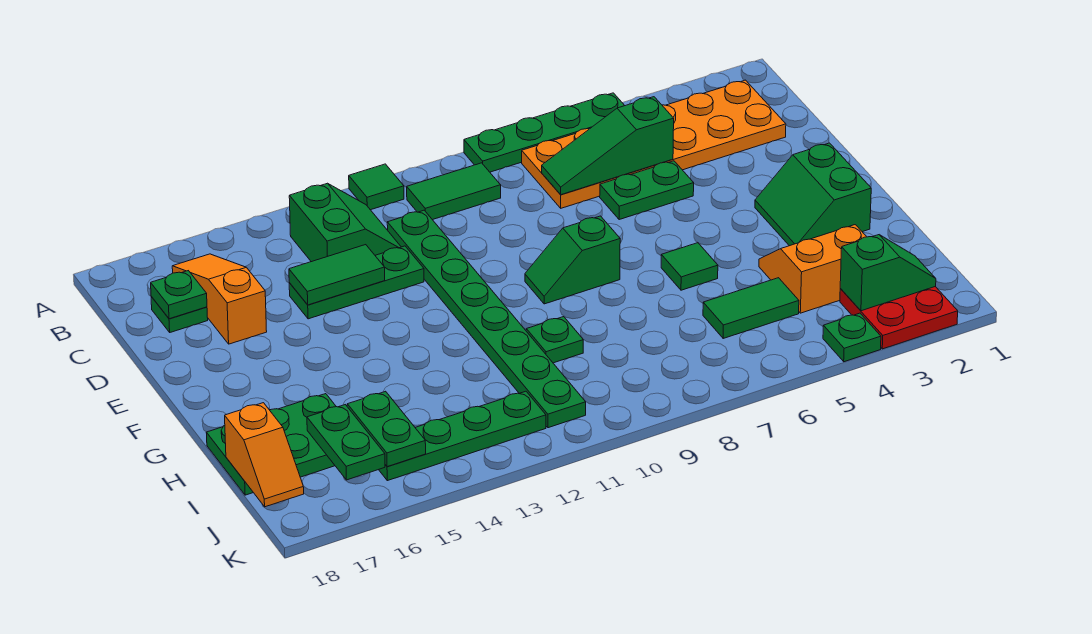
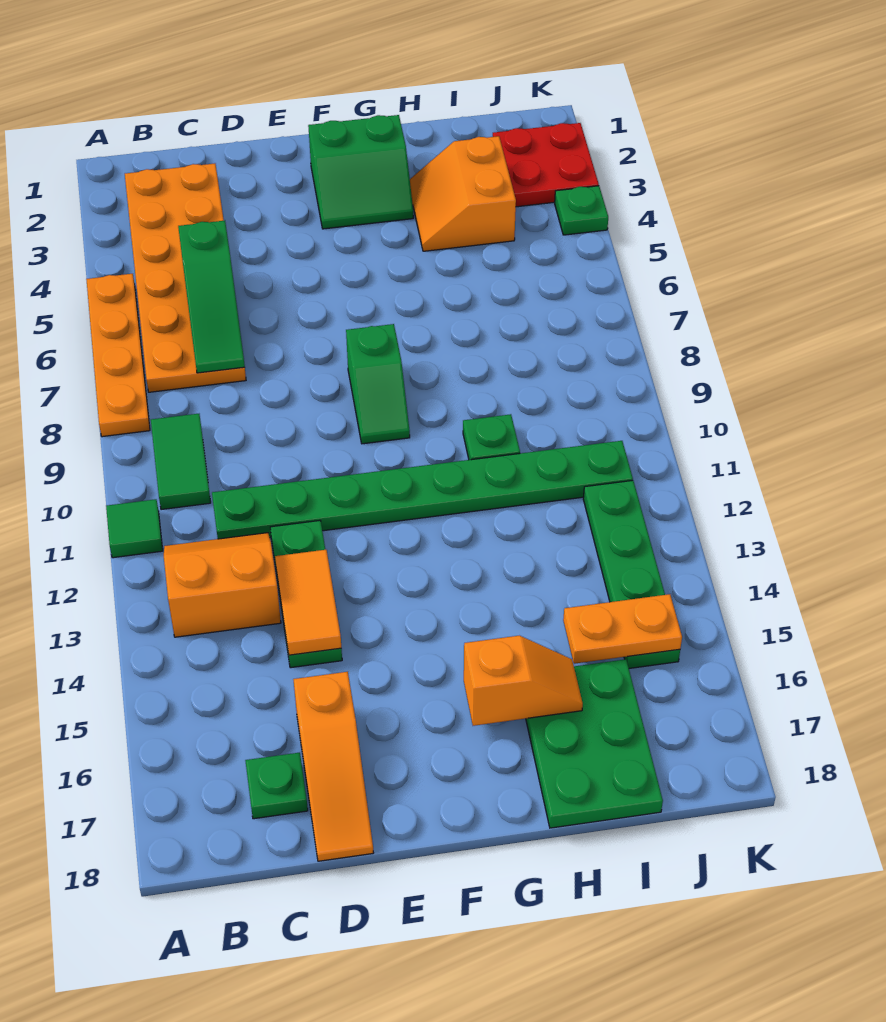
green 1x4 plate [464,93,625,172] -> orange 1x4 plate [86,274,150,437]
green 2x2 slope [289,183,401,262] -> orange 2x2 slope [164,533,281,637]
orange 1x3 slope [172,254,267,344] -> orange 1x3 slope turned to [293,672,373,861]
green 1x1 plate [151,271,207,319] -> none
green 1x2 plate [600,161,694,220] -> none
green 1x2 tile [289,245,385,305] -> orange 1x2 tile [275,550,341,655]
green 1x1 tile [661,243,718,290] -> none
green 1x2 tile [703,278,799,338] -> none
green 1x2 plate [347,391,426,467] -> orange 1x2 plate [563,594,682,664]
green 1x2 plate [307,405,385,480] -> none
orange 1x2 slope [225,403,304,507] -> orange 1x2 slope moved to [464,636,583,726]
green 1x2 slope [840,235,936,311] -> none

